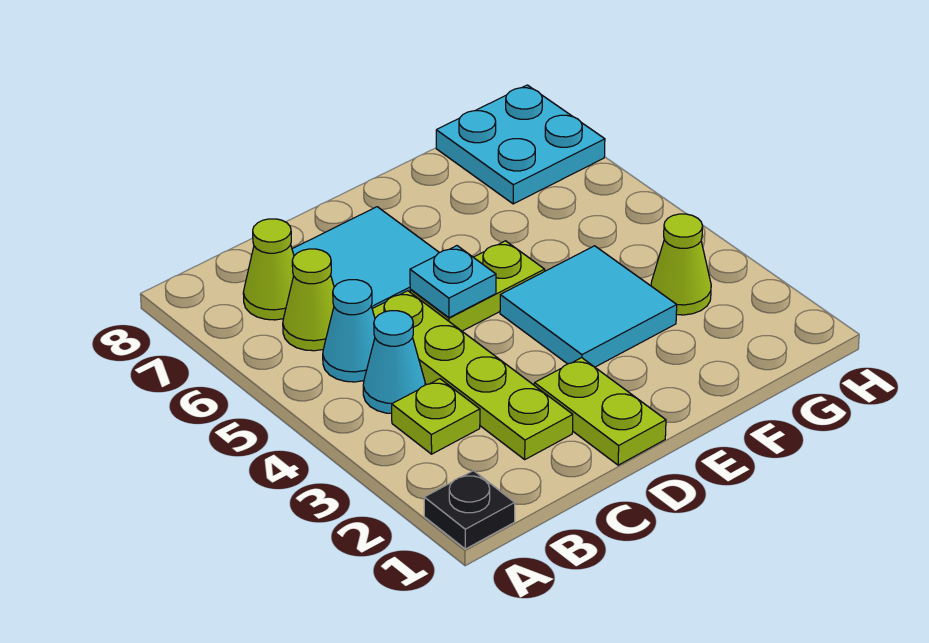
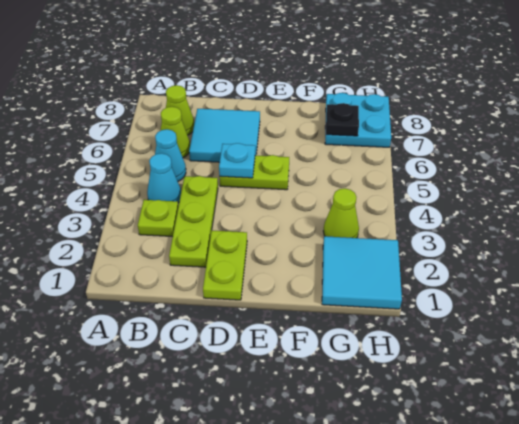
black 1x1 plate [424,471,515,549] -> black 1x1 plate moved to [326,103,359,136]
lime 1x4 plate [372,291,573,459] -> lime 1x3 plate [169,176,218,267]
cyan 2x2 tile [500,246,677,367] -> cyan 2x2 tile moved to [322,236,402,309]

